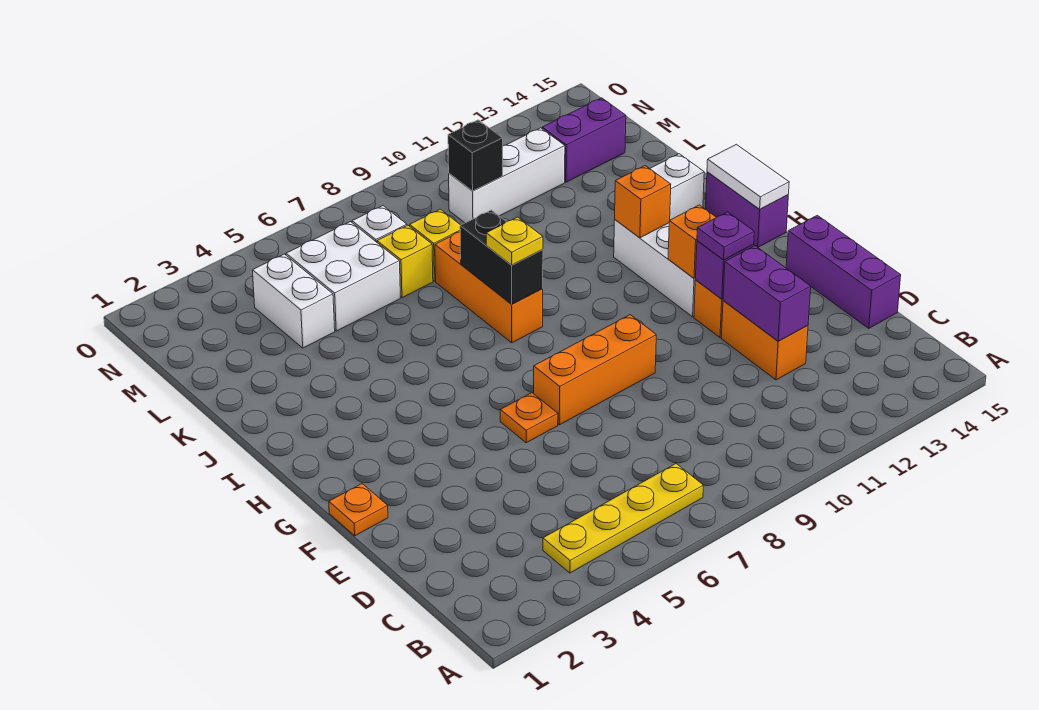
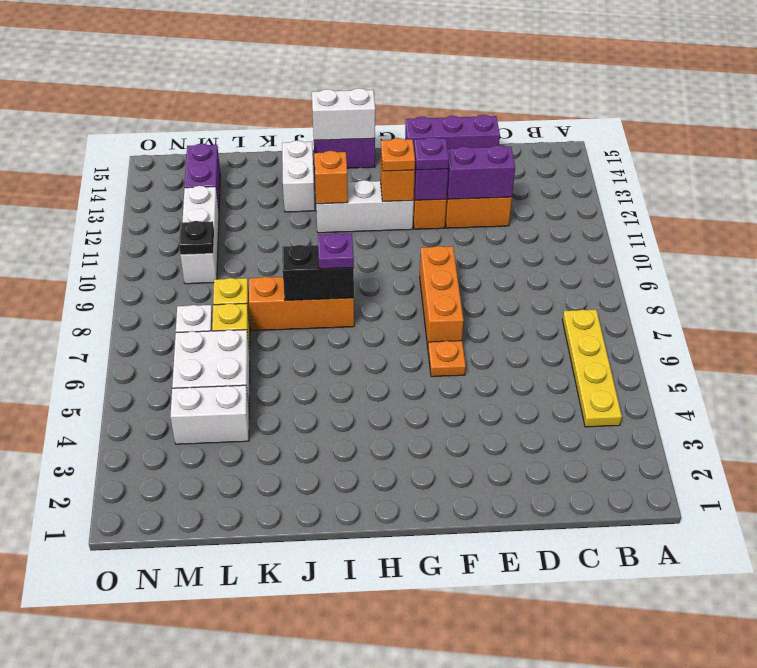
orange 1x1 plate [329,484,388,536] -> orange 1x1 plate moved to [381,138,415,171]
white 1x2 tile [707,144,789,209] -> white 1x2 brick [312,88,375,140]
yellow 1x1 plate [486,217,543,265] -> purple 1x1 plate [318,233,354,269]
black 1x1 brick [448,120,503,191] -> black 1x1 plate [179,221,214,255]

